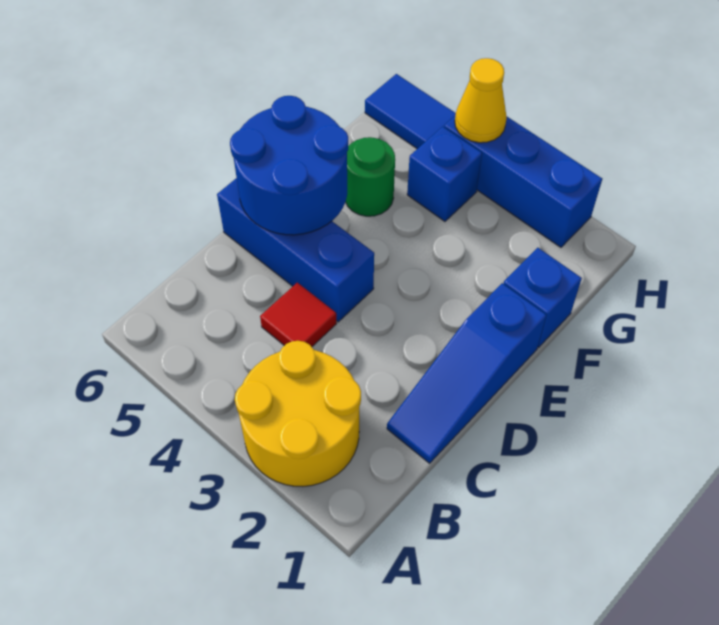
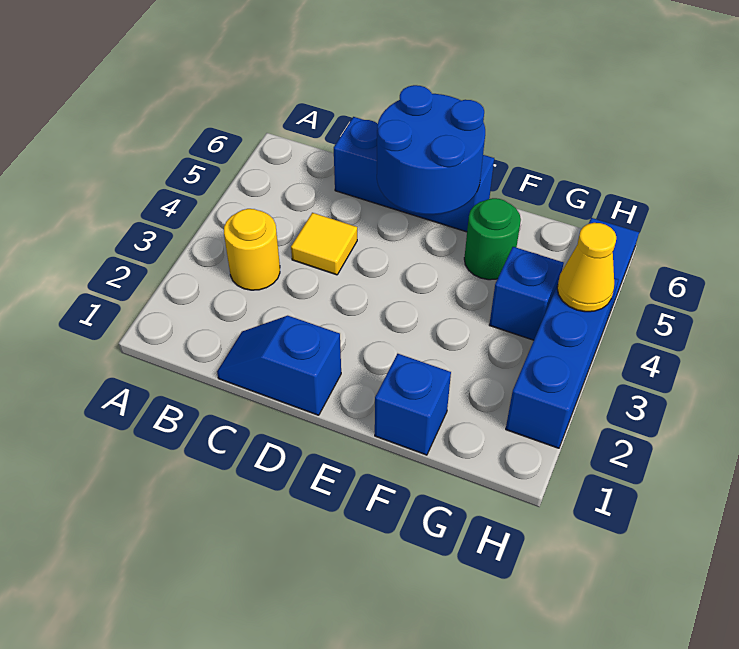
yellow 2x2 round brick [235,341,361,486] -> yellow 1x1 round brick [224,209,280,290]
blue 1x3 slope [387,283,547,463] -> blue 1x2 slope [217,316,341,415]
red 1x1 tile [260,283,337,347] -> yellow 1x1 tile [291,213,357,275]
blue 1x3 brick [217,178,374,322] -> blue 1x3 brick turned to [334,117,494,232]

